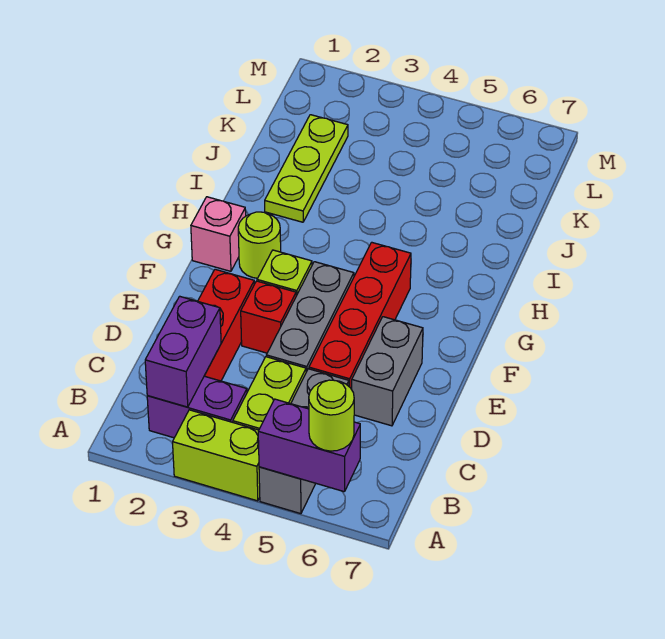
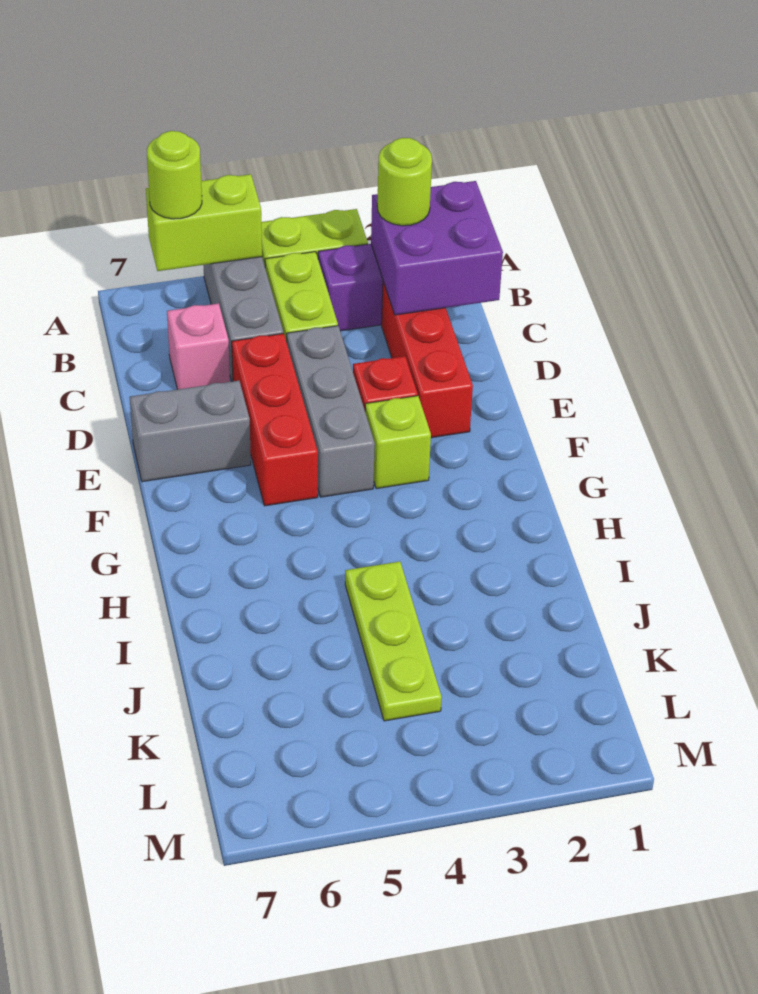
purple 1x2 brick [258,399,360,492] -> lime 1x2 brick [146,174,262,271]
purple 1x2 brick [145,296,221,407] -> purple 2x2 brick [371,181,503,315]
red 1x4 brick [309,242,411,389] -> red 1x3 brick [232,333,318,506]
grey 1x2 brick [352,317,423,426] -> grey 1x2 brick turned to [130,381,251,482]
pink 1x1 brick [191,197,246,271] -> pink 1x1 brick moved to [167,303,230,389]
lime 1x1 round brick [238,212,281,278] -> lime 1x1 round brick moved to [377,138,432,226]
lime 1x3 plate [265,115,348,222] -> lime 1x3 plate moved to [345,561,442,721]

